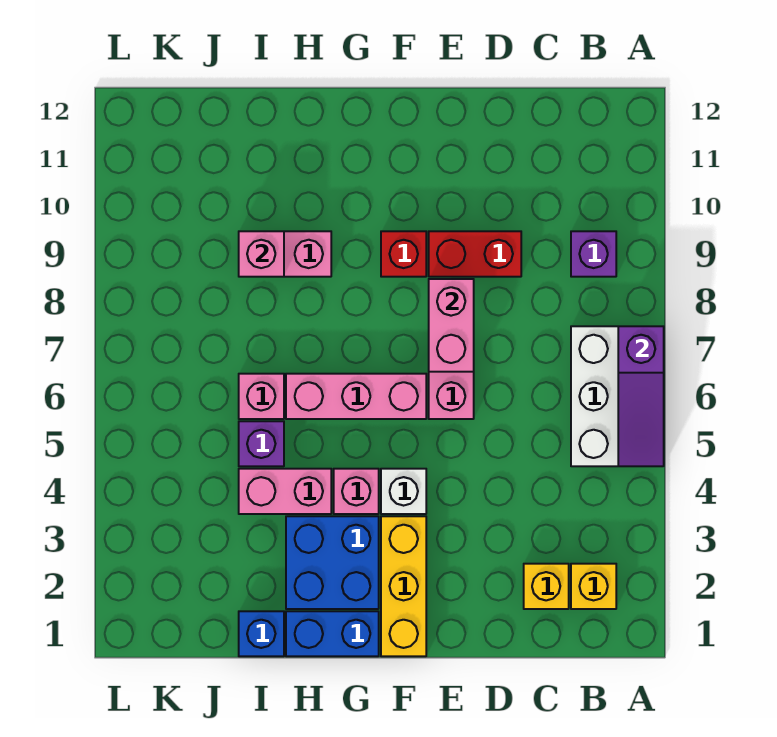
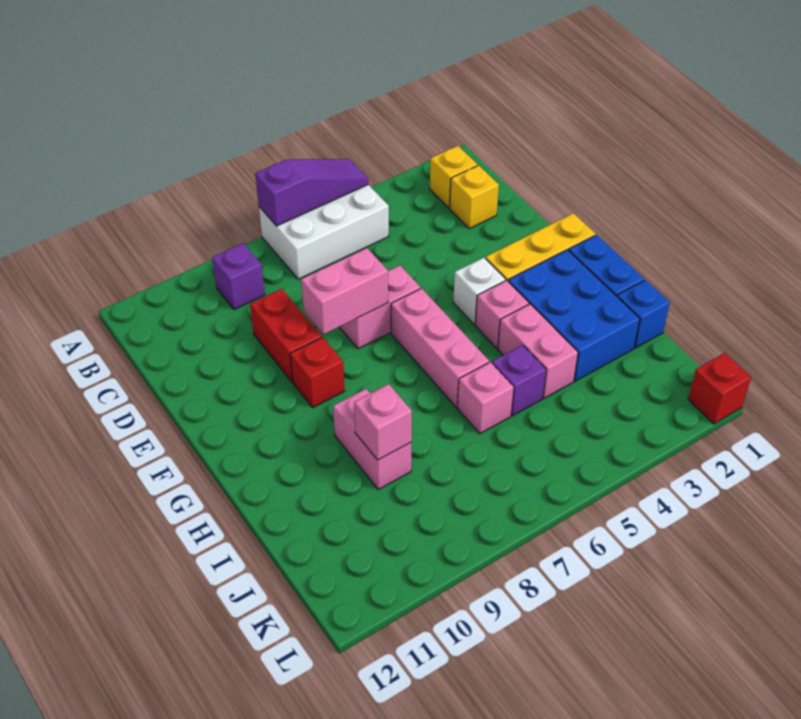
blue 2x2 brick [286,516,379,609] -> blue 2x3 brick [508,250,640,381]
none -> red 1x1 brick [688,353,751,424]

